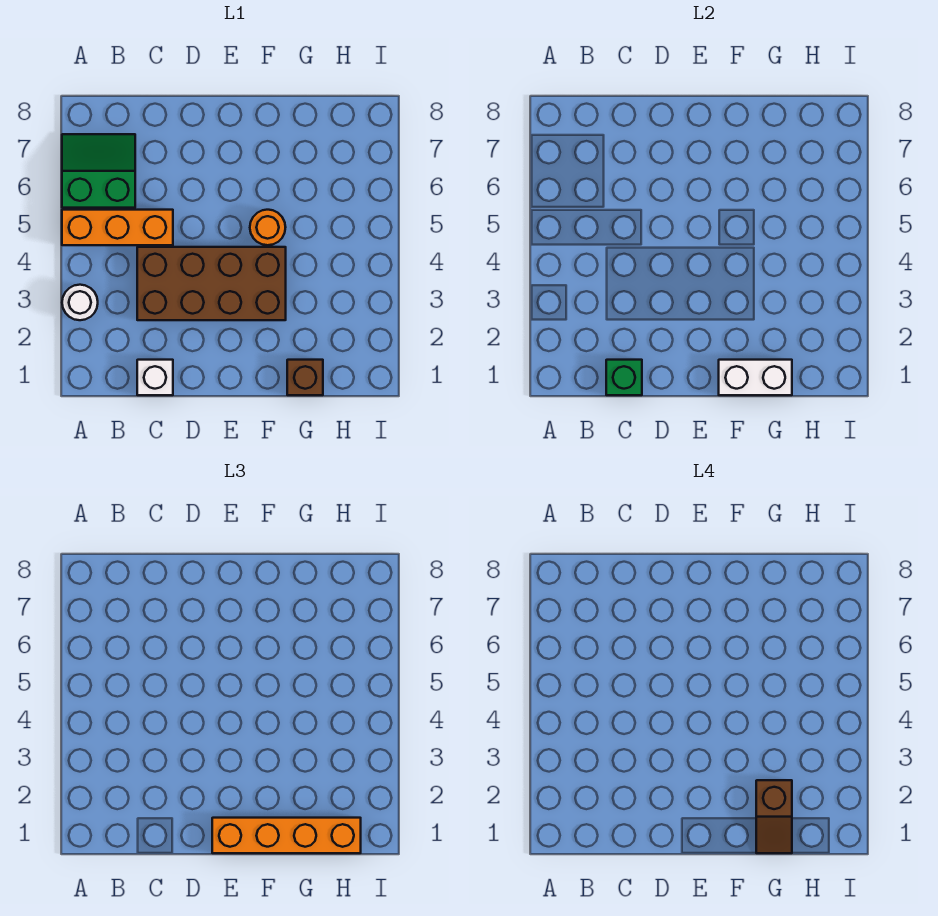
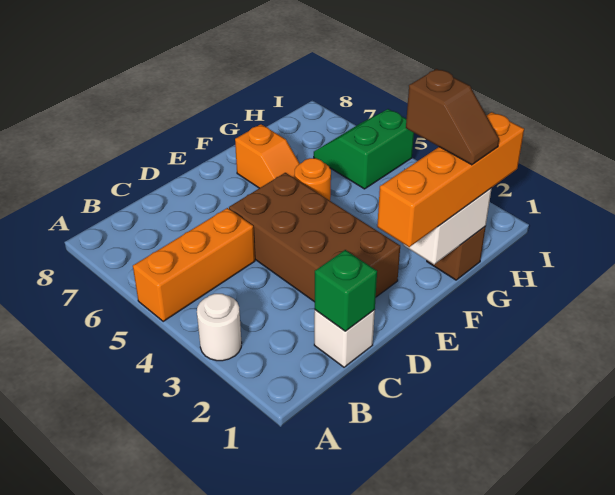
green 2x2 slope [62,134,135,208] -> green 2x2 slope moved to [314,109,414,189]
brown 2x4 brick [137,247,286,320] -> brown 2x4 brick turned to [229,173,400,302]
none -> orange 1x2 slope [235,124,300,188]

